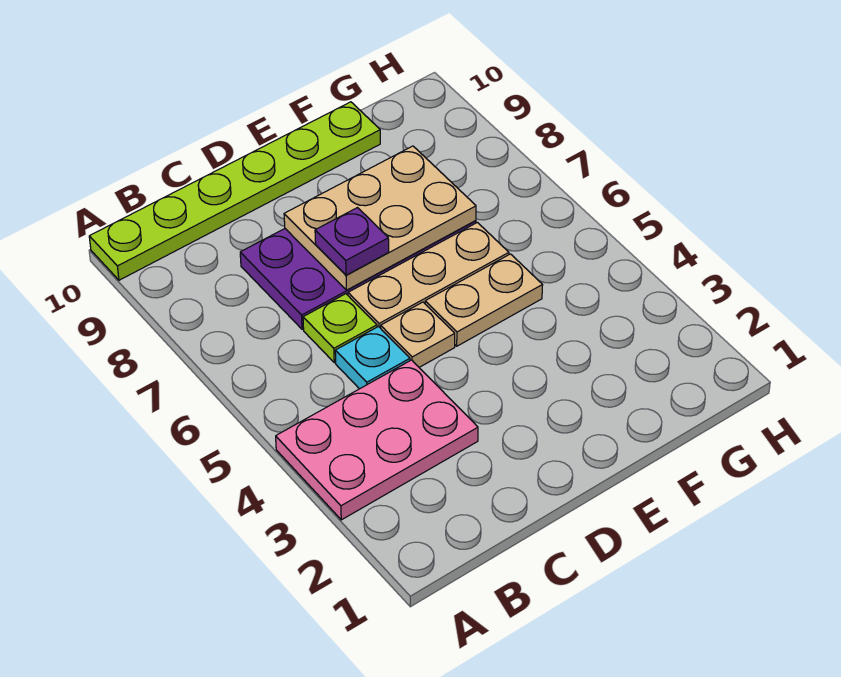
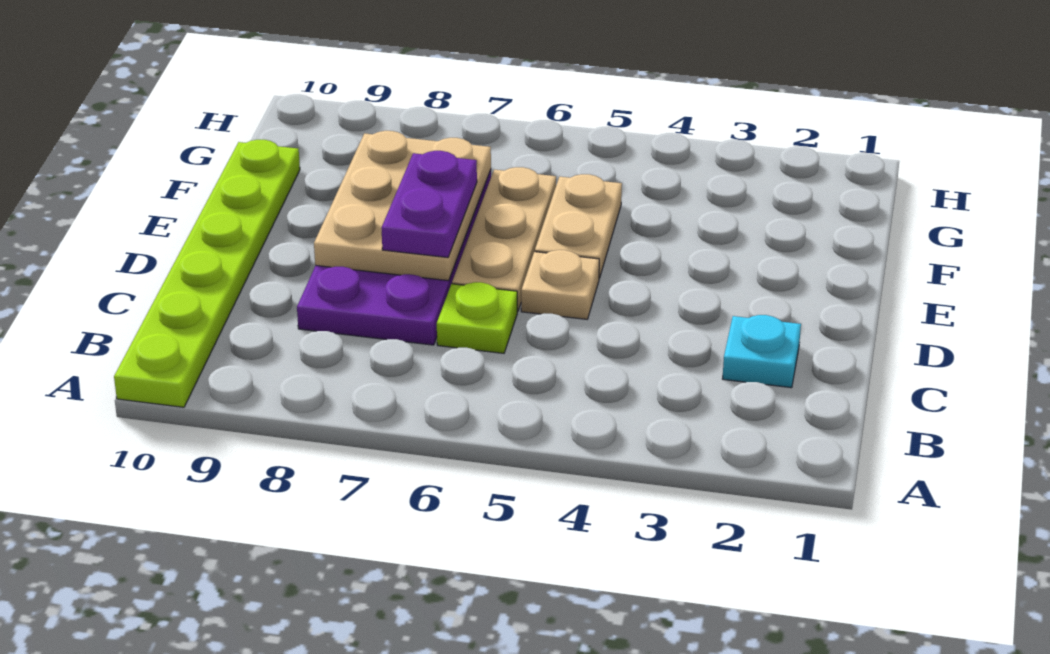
pink 2x3 plate [276,360,478,520] -> none
cyan 1x1 plate [335,327,410,389] -> cyan 1x1 plate moved to [723,315,801,388]
purple 1x1 plate [315,208,389,275] -> purple 1x2 plate [382,151,477,258]

